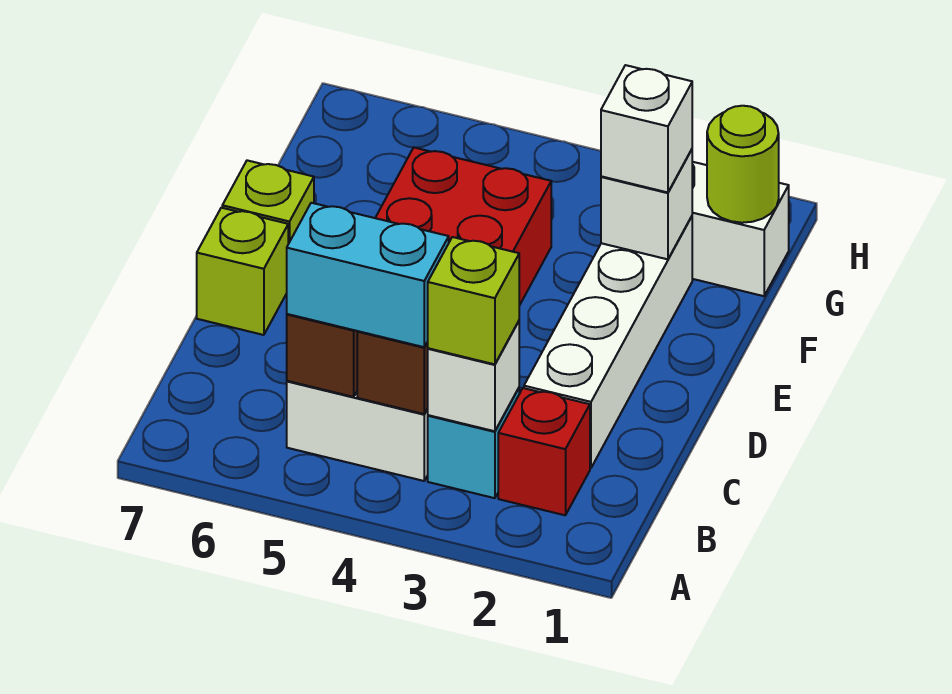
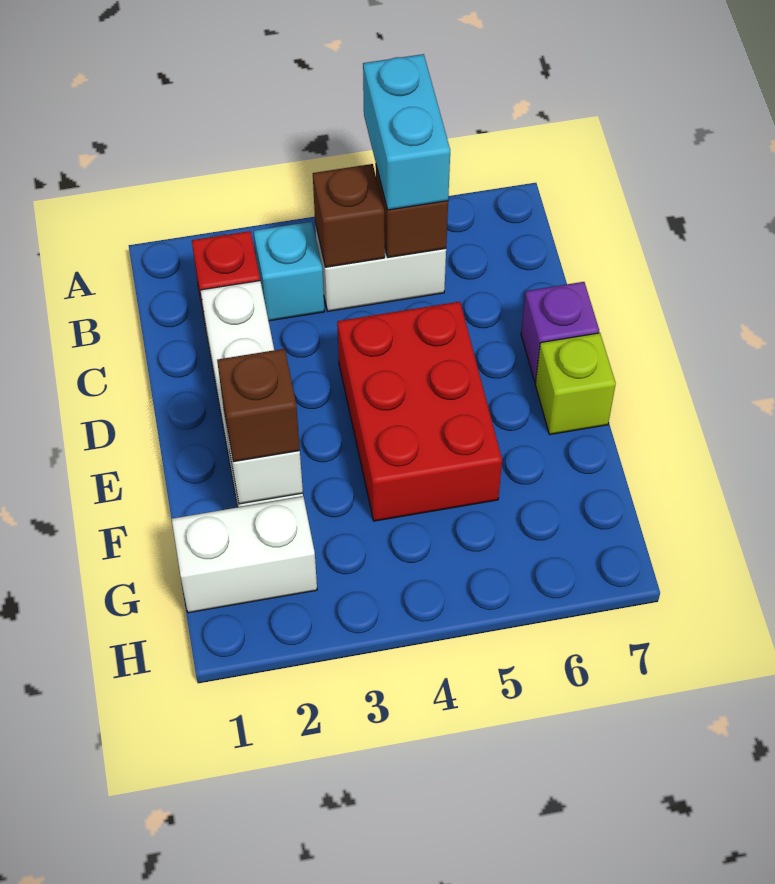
white 1x1 brick [428,321,519,431] -> none
lime 1x1 brick [427,237,519,364] -> none
cyan 1x2 brick [287,203,449,347] -> cyan 1x2 brick turned to [363,54,450,210]
lime 1x1 brick [197,208,288,335] -> purple 1x1 brick [521,282,599,382]
white 1x1 brick [601,65,692,192] -> brown 1x1 brick [217,349,300,462]
lime 1x1 round brick [707,106,779,223] -> none

